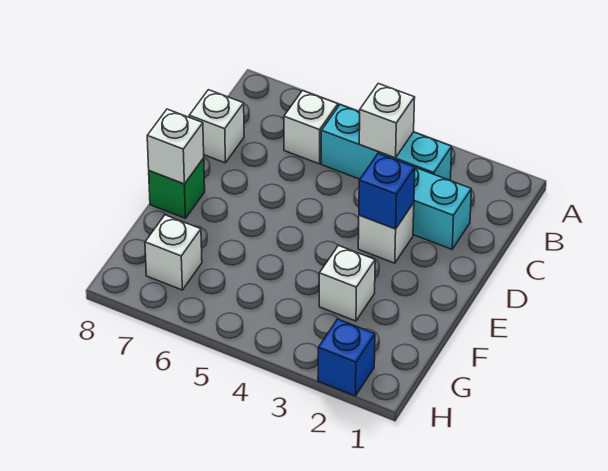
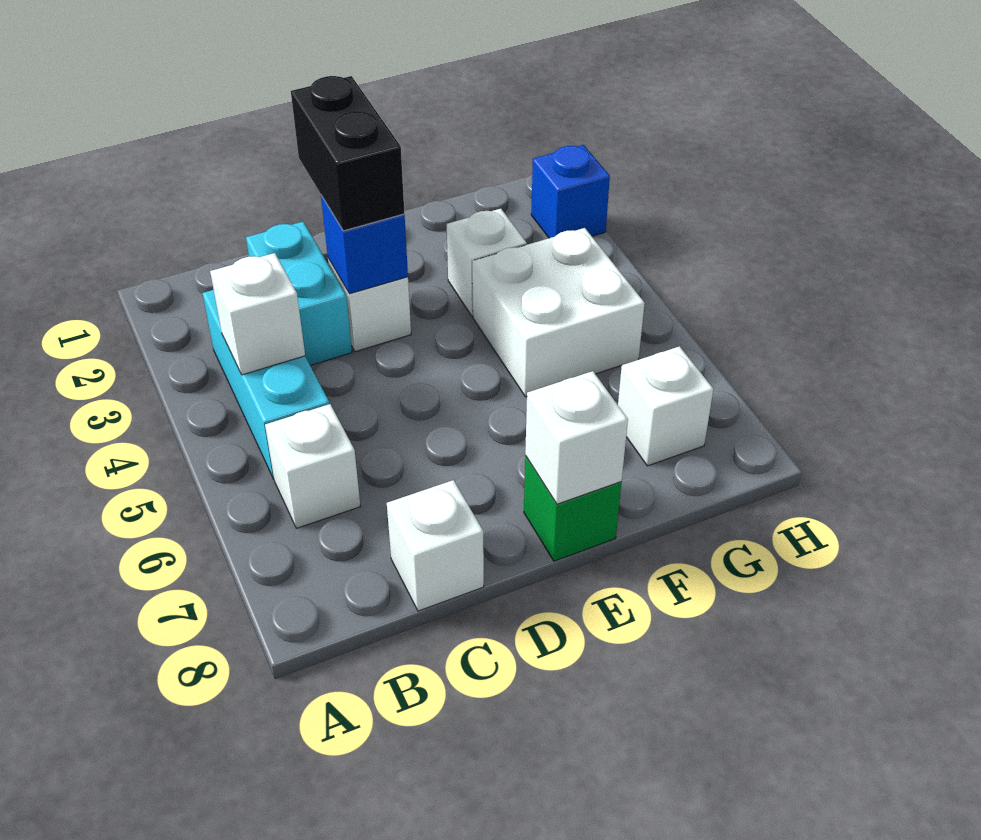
none -> black 1x2 brick [291,76,405,231]
none -> white 2x2 brick [472,228,645,397]

